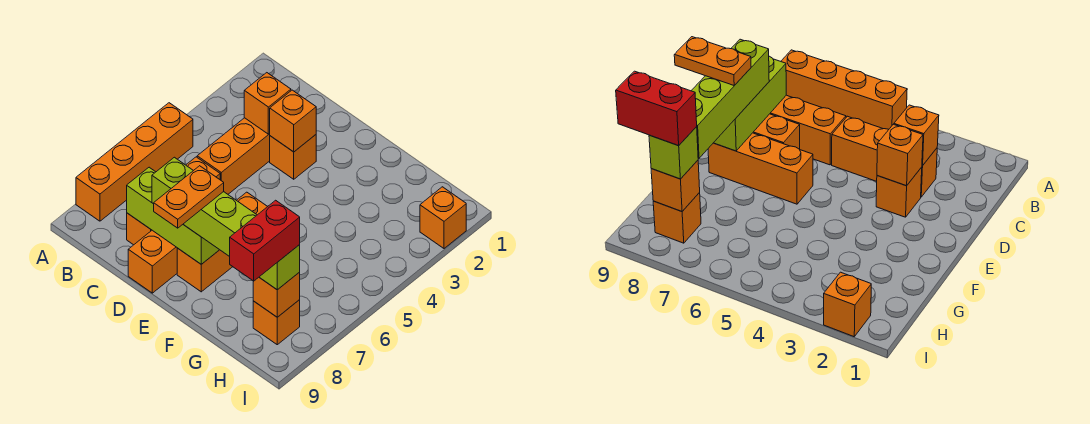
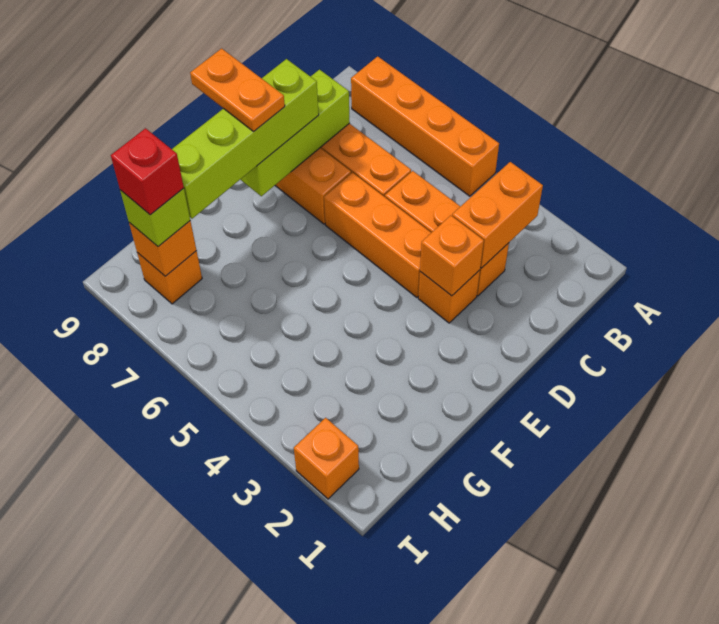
orange 1x1 brick [244,73,291,134] -> orange 1x2 brick [452,162,543,268]
orange 1x3 brick [177,192,268,292] -> orange 1x3 brick moved to [324,172,431,297]
red 1x2 brick [230,200,300,281] -> red 1x1 brick [111,128,184,215]

